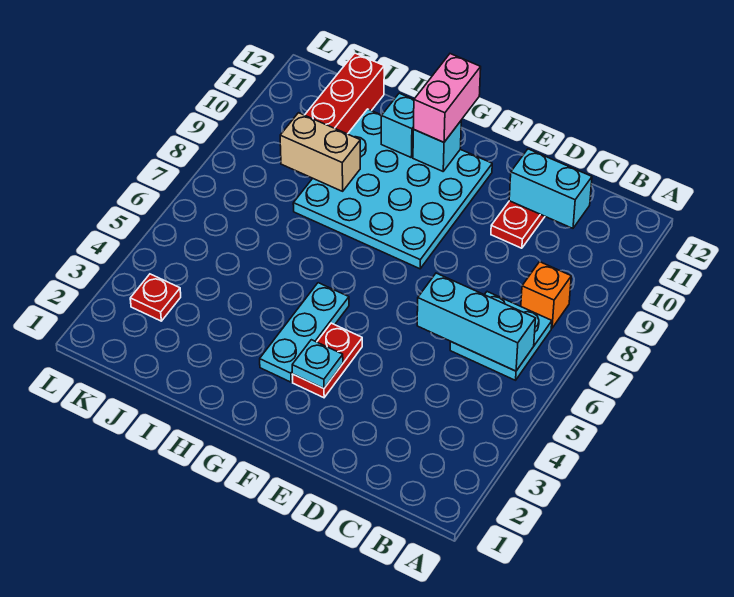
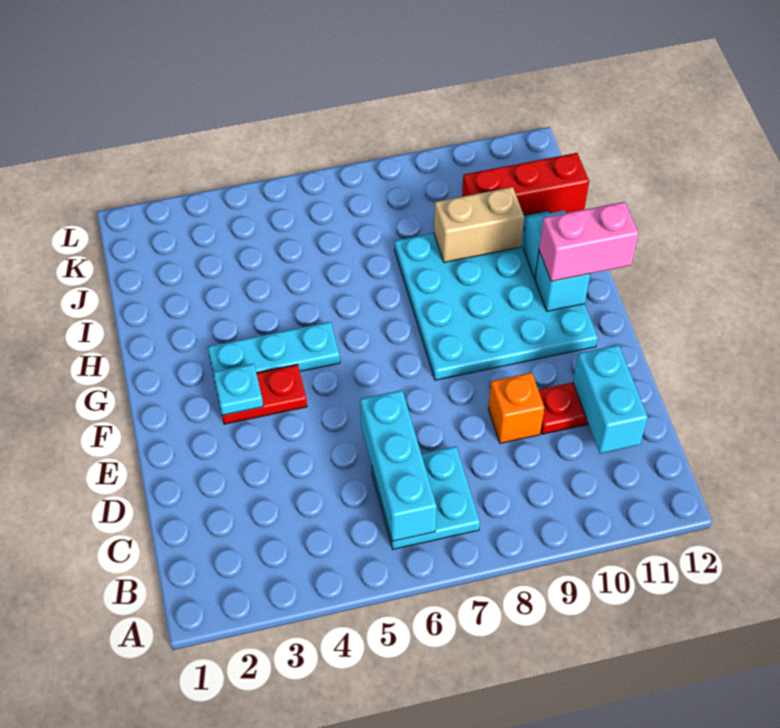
orange 1x1 brick [521,262,571,328] -> orange 1x1 brick moved to [488,373,544,443]
tan 1x2 brick [280,113,360,191] -> tan 1x2 brick turned to [434,187,524,262]
red 1x1 plate [130,274,181,321] -> none

